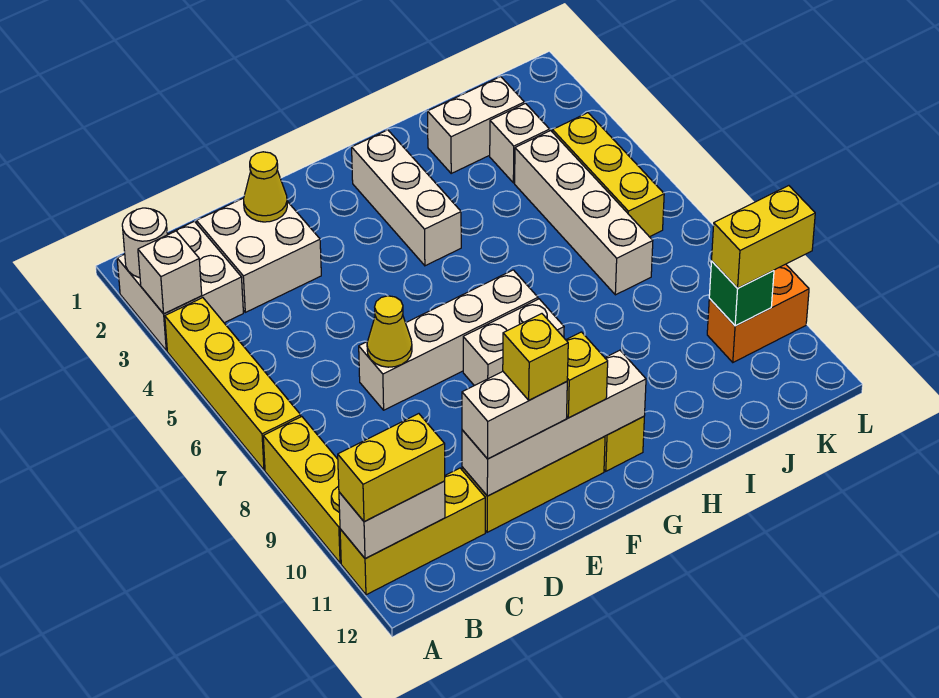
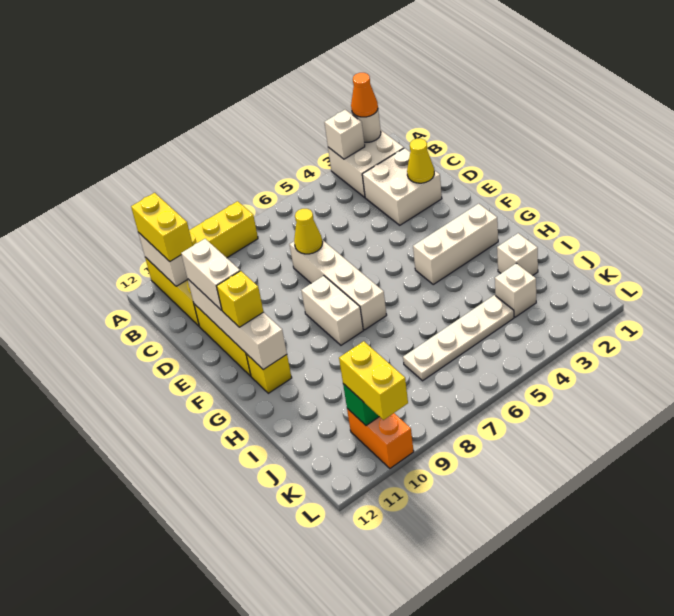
none -> orange 1x1 cone [351,73,378,117]
yellow 1x4 brick [165,298,301,470] -> none
yellow 1x1 brick [503,314,568,400] -> none
white 1x2 brick [428,77,524,173] -> white 1x1 brick [497,233,538,276]
white 1x4 brick [515,131,653,295] -> white 1x4 plate [403,295,514,381]
yellow 1x3 brick [553,113,664,237] -> none

